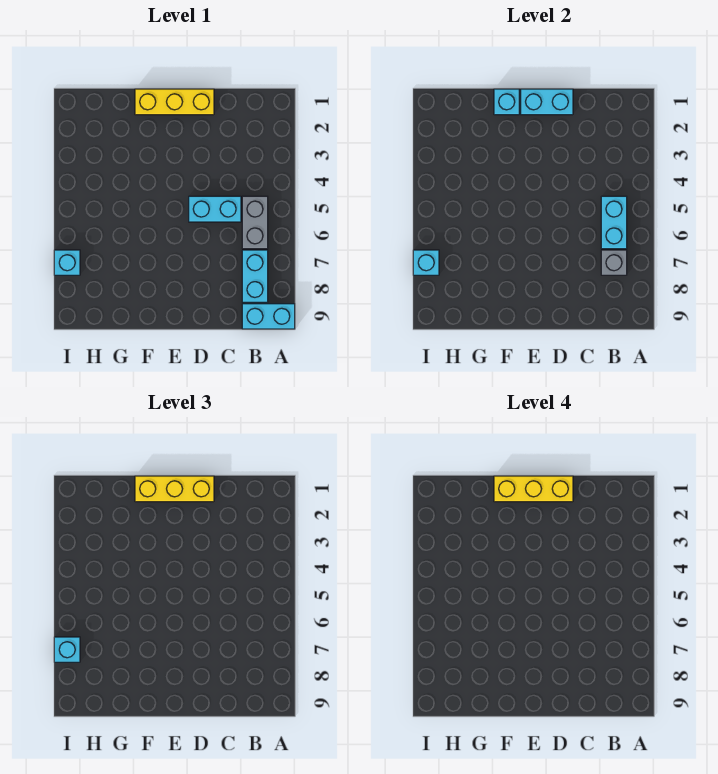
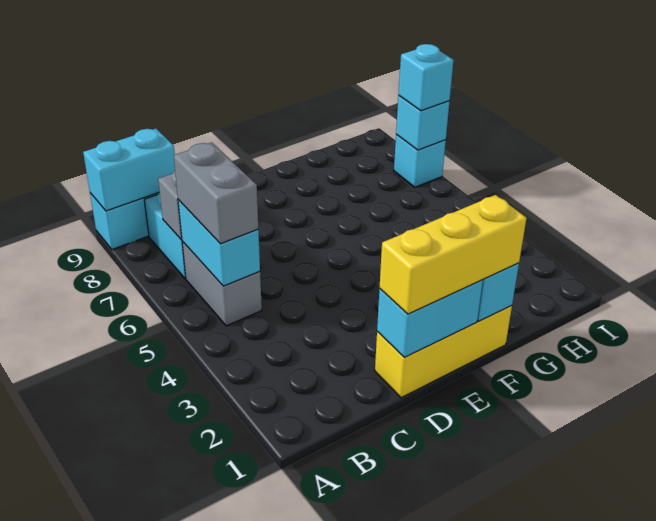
none -> grey 1x2 brick [174,142,258,244]
cyan 1x2 brick [189,196,241,222] -> cyan 1x2 brick moved to [83,128,175,211]
yellow 1x3 brick [494,476,573,502] -> none

